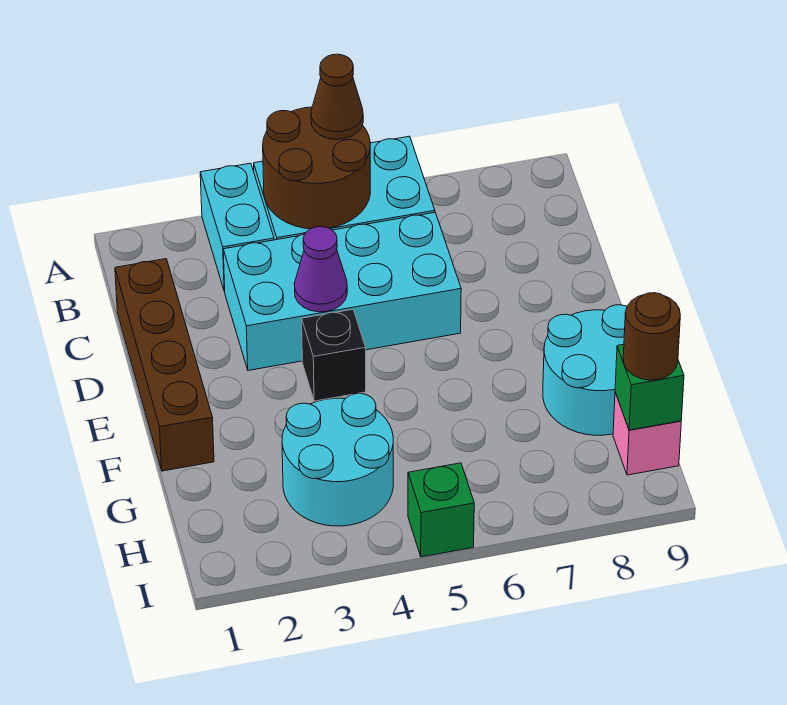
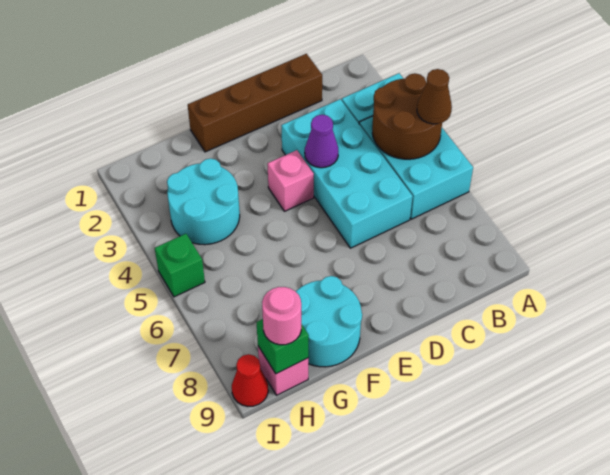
black 1x1 brick [302,309,366,401] -> pink 1x1 brick [268,150,314,211]
brown 1x1 round brick [623,293,680,380] -> pink 1x1 round brick [262,287,301,345]
none -> red 1x1 cone [232,354,268,406]

